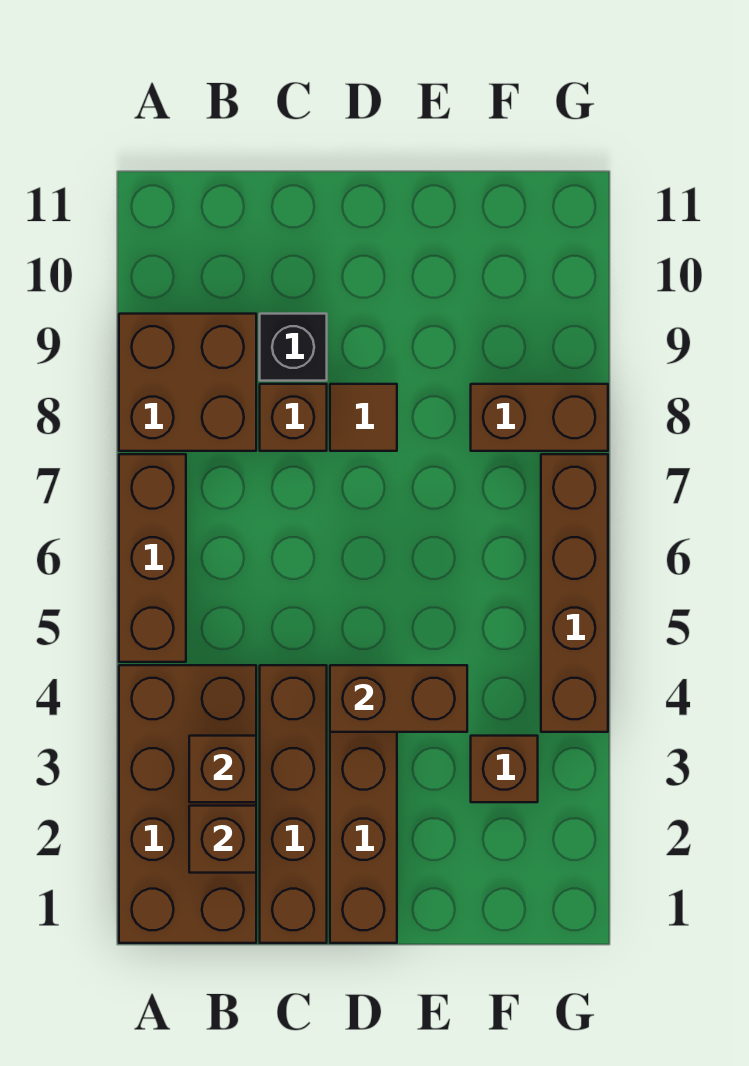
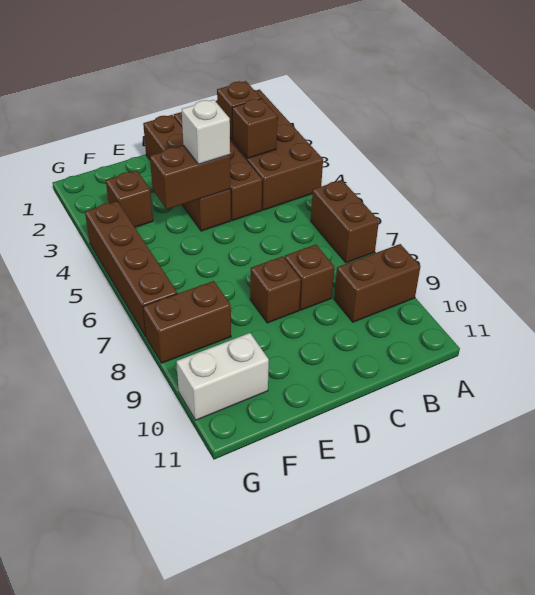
brown 1x3 brick [119,454,186,662] -> brown 1x2 brick [311,180,379,263]
brown 2x2 brick [119,314,256,451] -> brown 1x2 brick [334,244,420,322]
black 1x1 brick [260,314,327,381] -> none
none -> white 1x1 brick [182,100,230,164]
brown 1x1 tile [330,384,397,451] -> brown 1x1 brick [250,256,301,323]
none -> white 1x2 brick [177,333,269,420]

